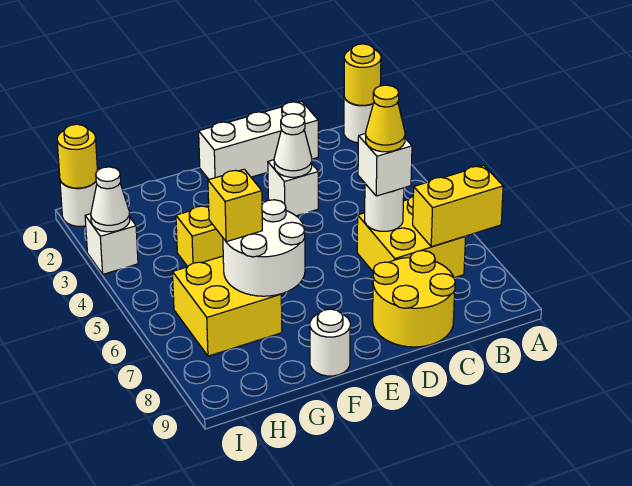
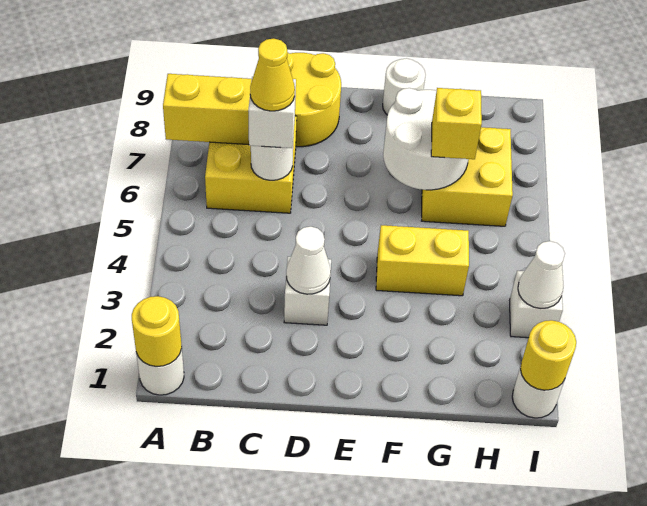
white 1x3 brick [199,101,318,179] -> none

